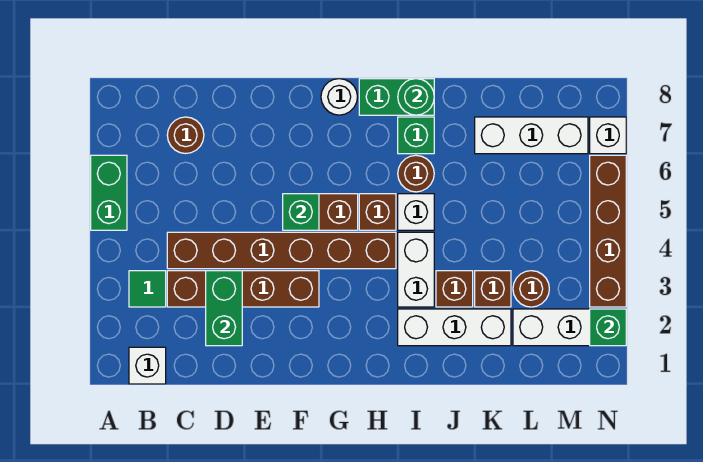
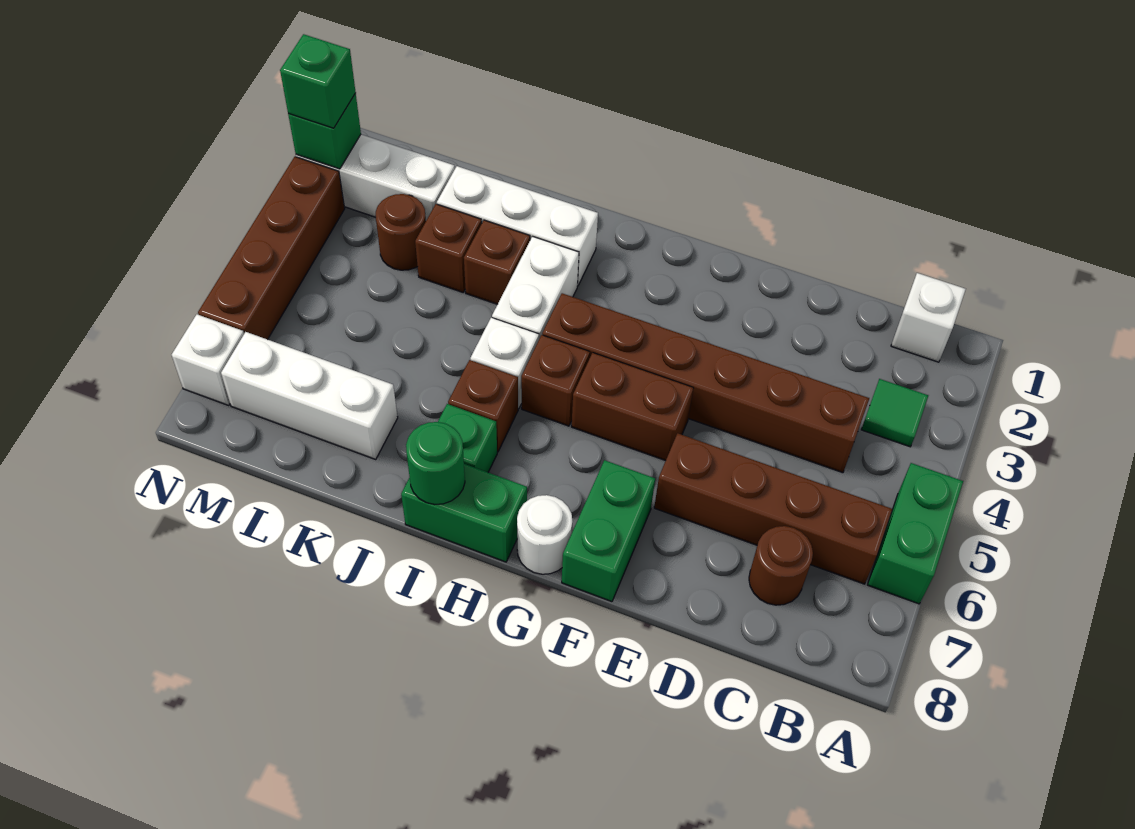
brown 1x4 brick [167,271,319,307] -> brown 1x4 brick moved to [654,433,892,584]
green 1x2 brick [206,271,242,346] -> green 1x2 brick moved to [562,460,655,602]
green 1x1 brick [283,194,319,230] -> green 1x1 brick moved to [280,34,356,128]
brown 1x1 round brick [398,155,434,192] -> brown 1x1 brick [448,360,518,452]

